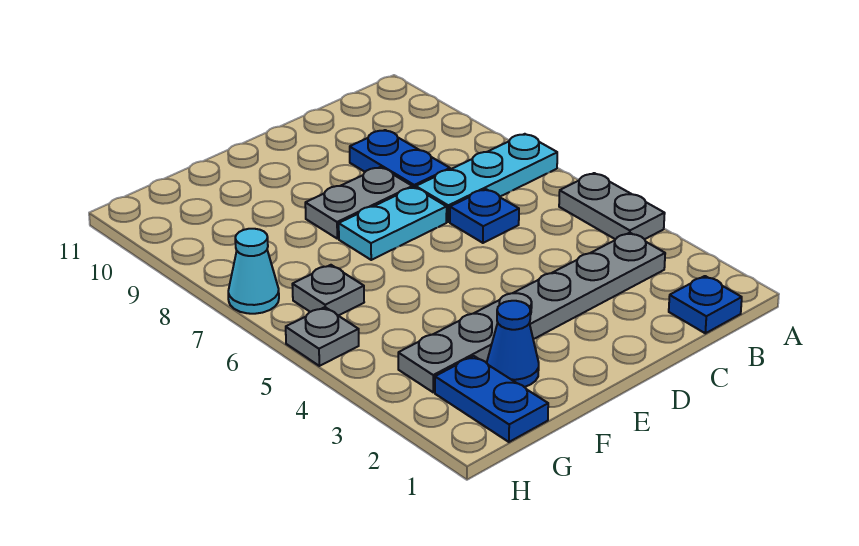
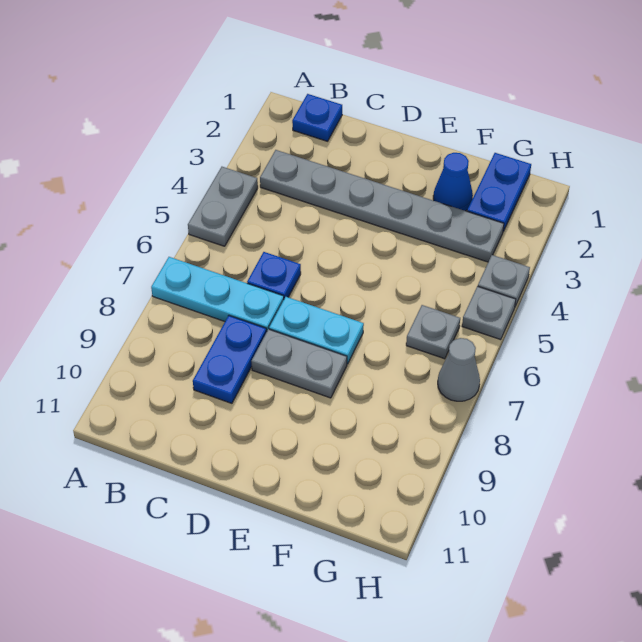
none -> grey 1x1 plate [478,255,530,306]
cyan 1x1 cone [228,229,279,314] -> grey 1x1 cone [438,338,480,401]

